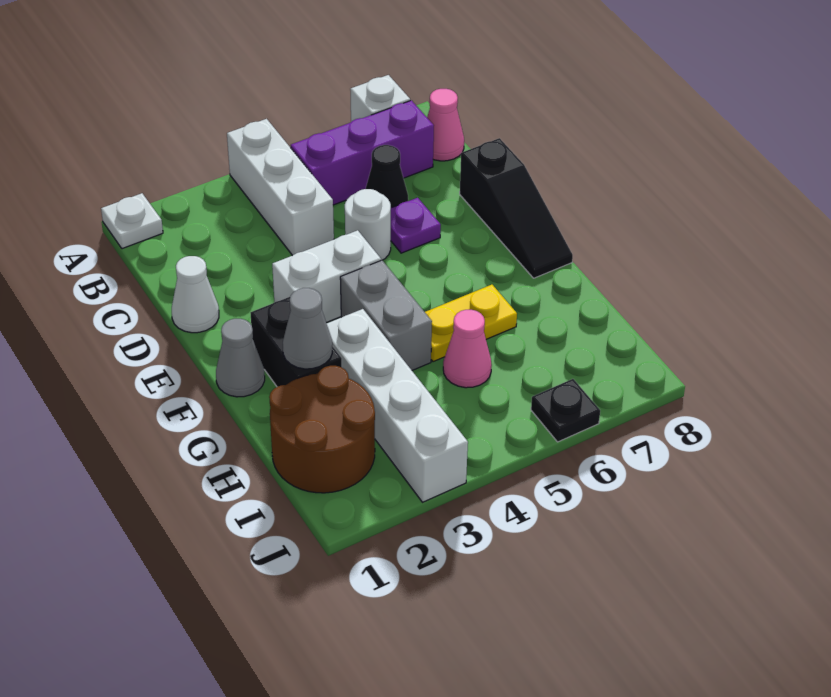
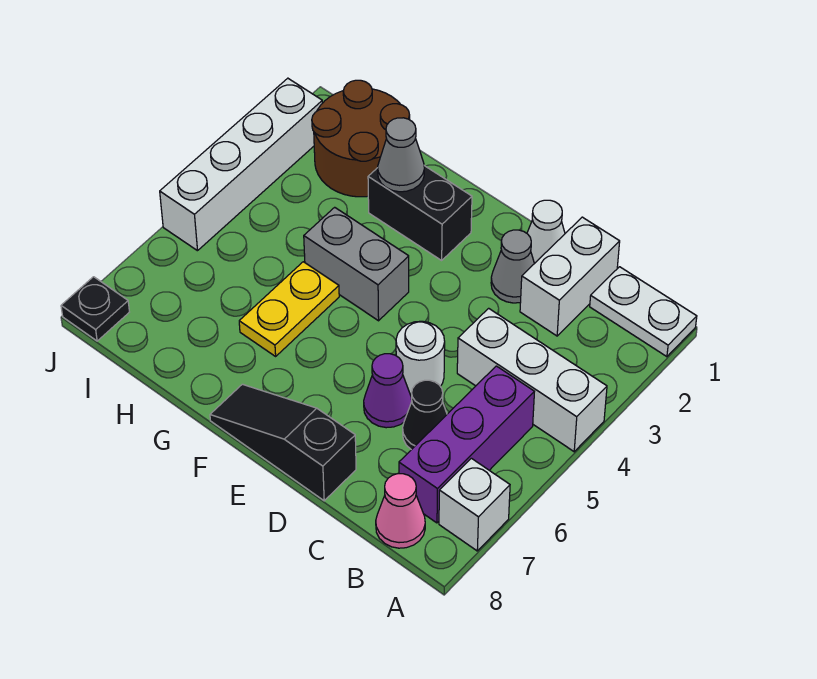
white 1x1 plate [101,193,163,249] -> white 1x2 plate [590,267,697,357]
purple 1x1 plate [391,198,441,253] -> purple 1x1 cone [364,354,412,428]
white 1x2 brick [272,230,381,323] -> white 1x2 brick moved to [520,217,620,336]
grey 1x1 cone [216,319,265,397] -> grey 1x1 cone moved to [491,230,534,303]
white 1x4 brick [327,309,468,502] -> white 1x4 brick turned to [160,78,322,251]
pink 1x1 cone [443,310,492,388] -> none
black 1x1 plate [531,379,600,442] -> black 1x1 plate moved to [61,277,129,341]

